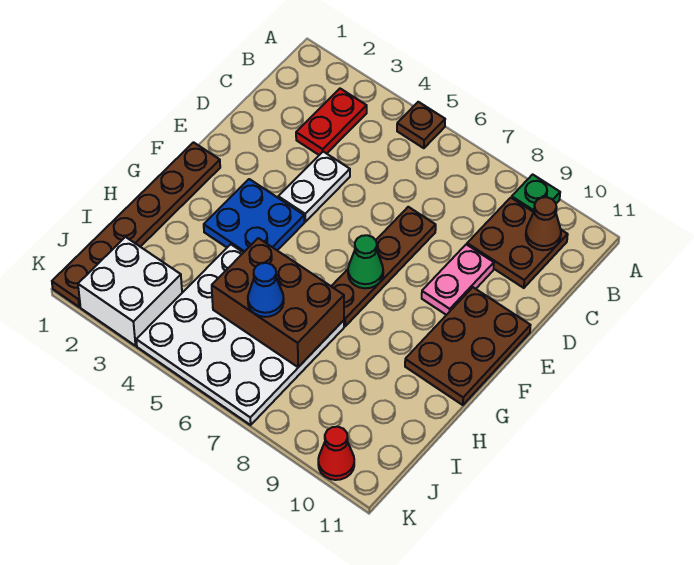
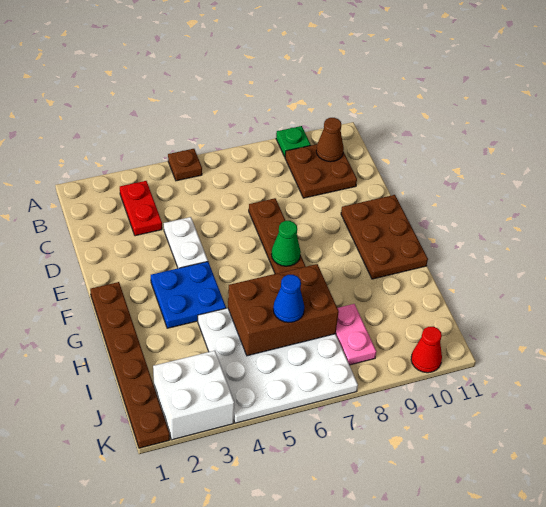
pink 1x2 plate [422,244,494,315] -> pink 1x2 plate moved to [336,304,376,365]

